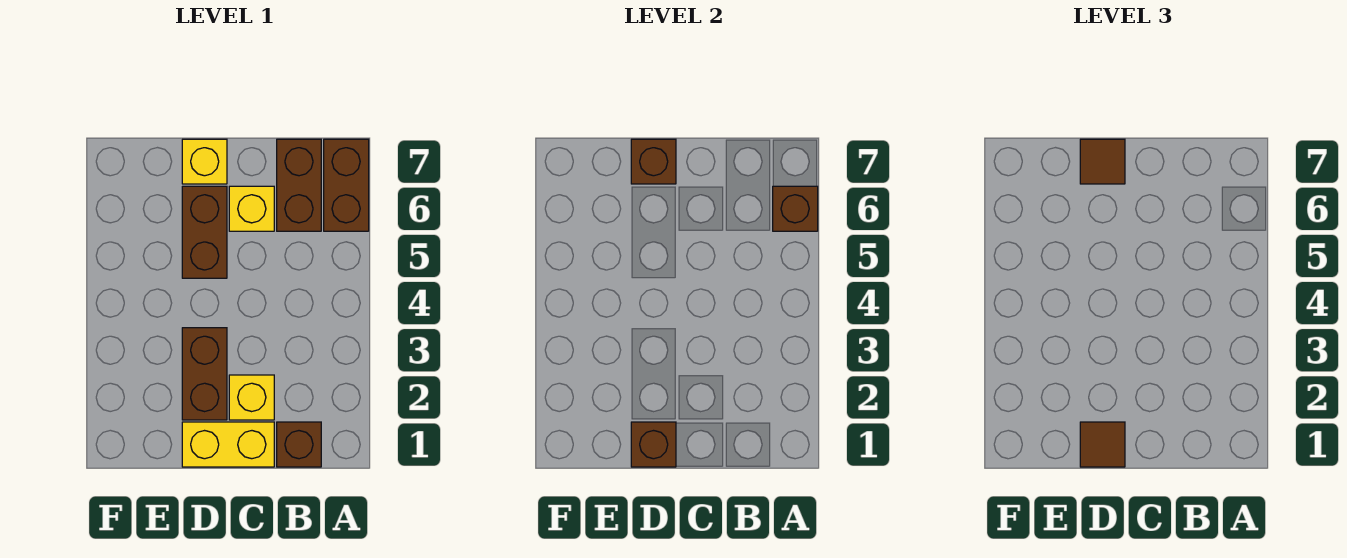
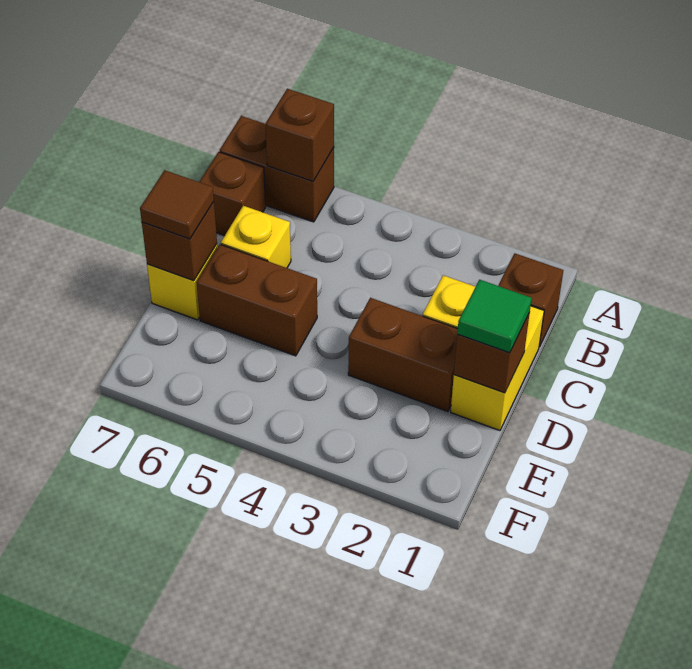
brown 1x2 brick [277,139,321,231] -> brown 1x1 brick [199,152,266,236]
brown 1x1 tile [1080,422,1125,467] -> green 1x1 tile [457,280,532,353]

